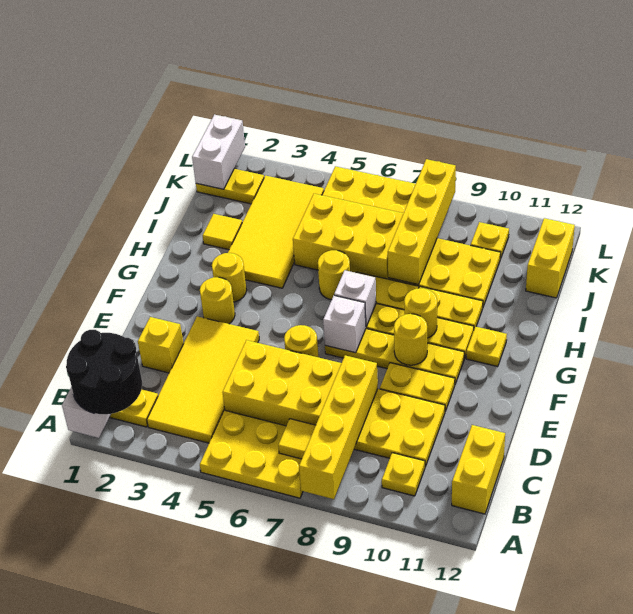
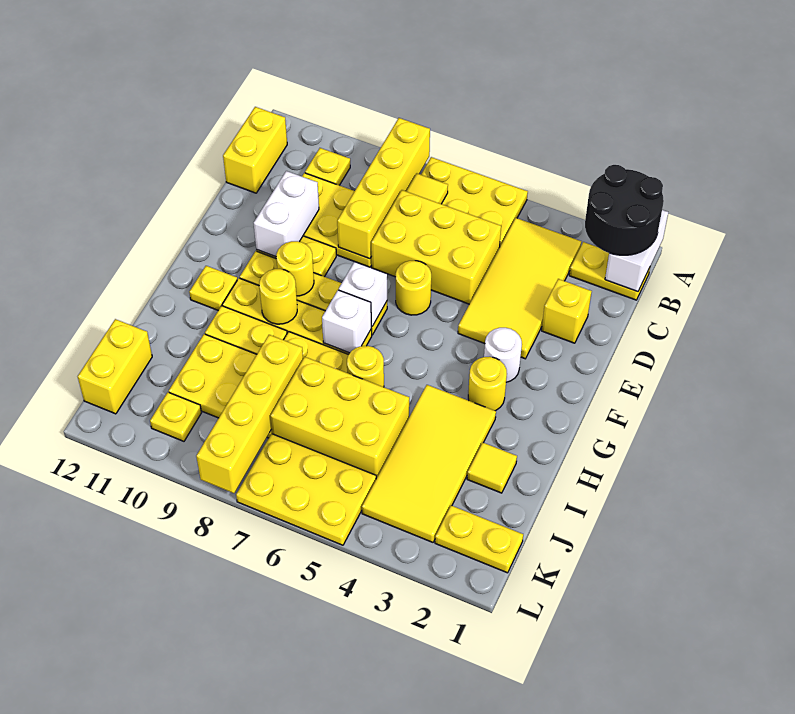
yellow 1x1 round brick [200,277,235,324] -> white 1x1 round brick [484,328,522,382]
white 1x2 brick [192,115,245,189] -> white 1x2 brick moved to [254,171,319,257]

